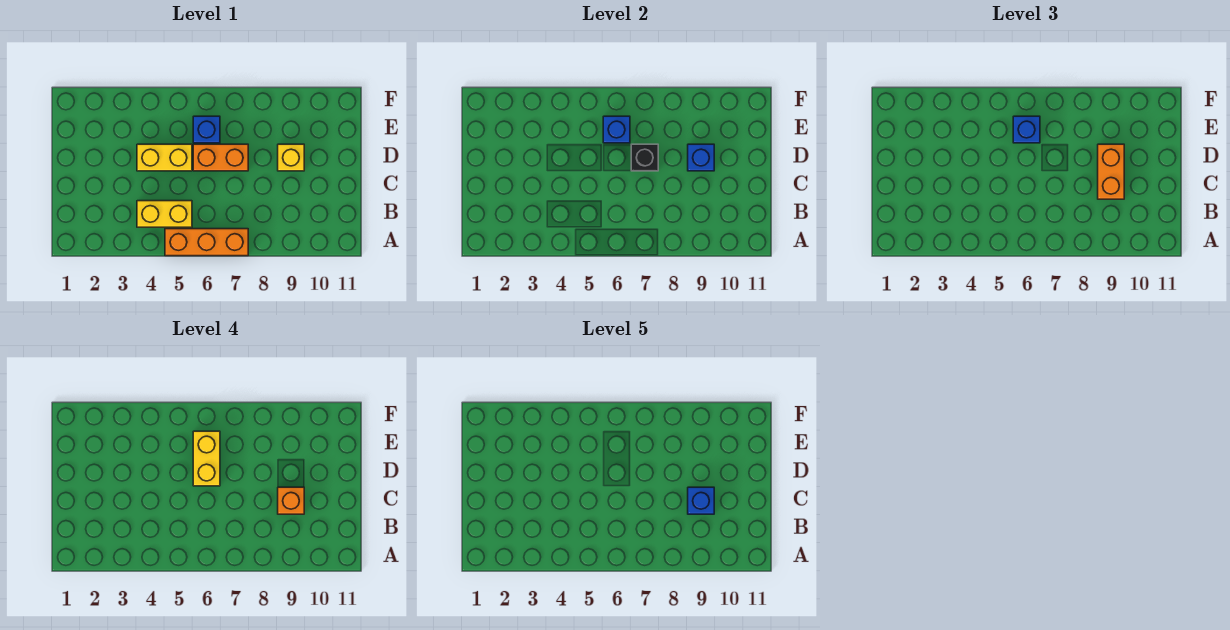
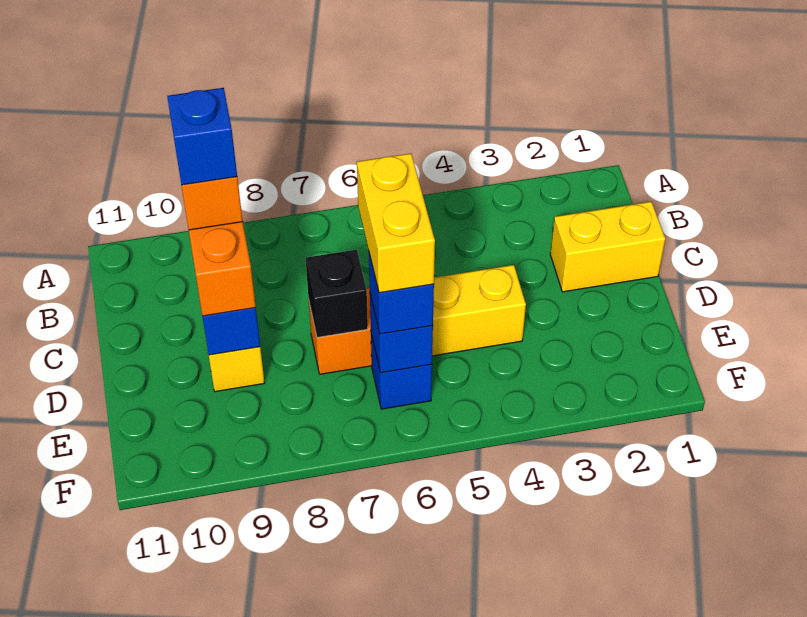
orange 1x3 brick [165,229,248,256] -> none
yellow 1x2 brick [137,201,192,227] -> yellow 1x2 brick moved to [550,202,665,292]

